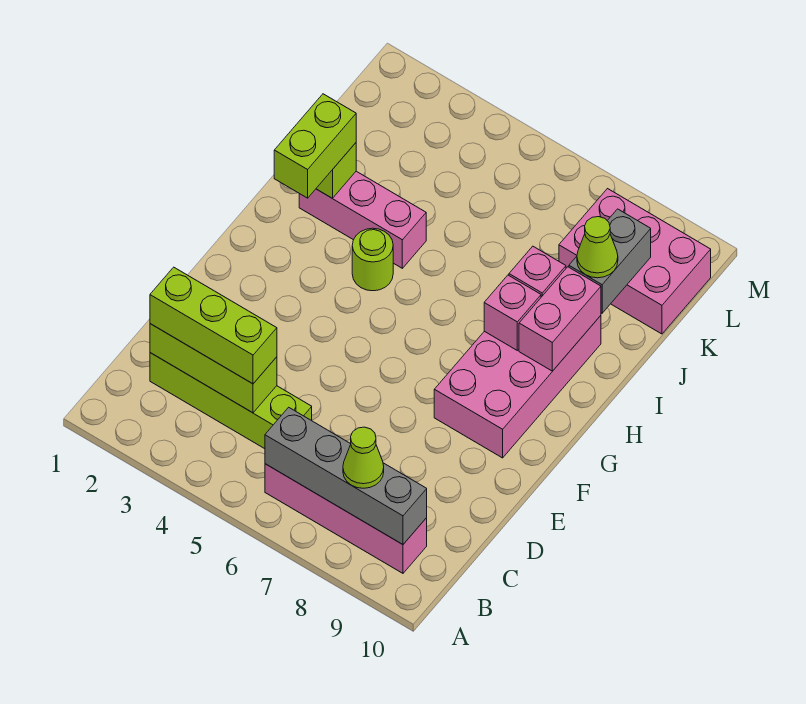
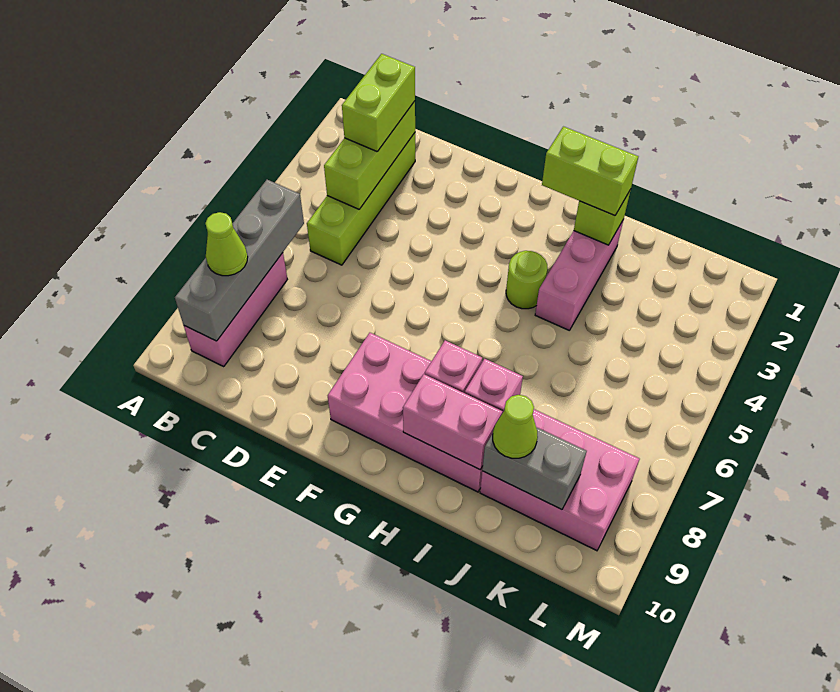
pink 1x4 brick [265,464,427,573] -> pink 1x3 brick [184,253,287,366]
lime 1x3 brick [150,267,277,384] -> lime 1x2 brick [342,54,415,152]
pink 2x3 brick [559,189,711,334] -> pink 2x3 brick turned to [480,409,639,551]

